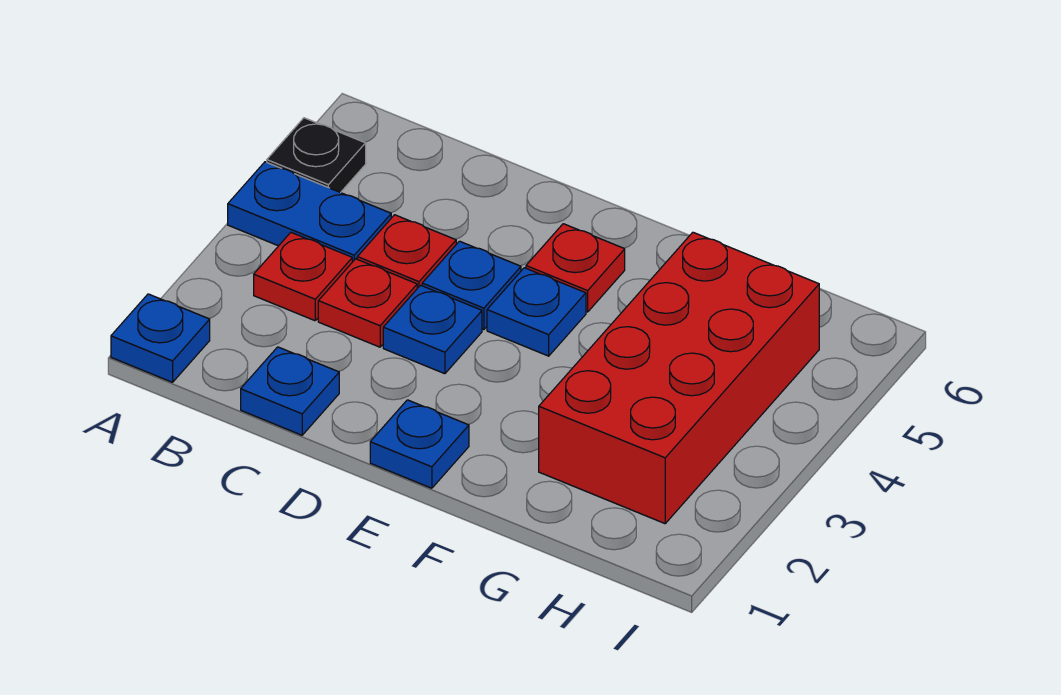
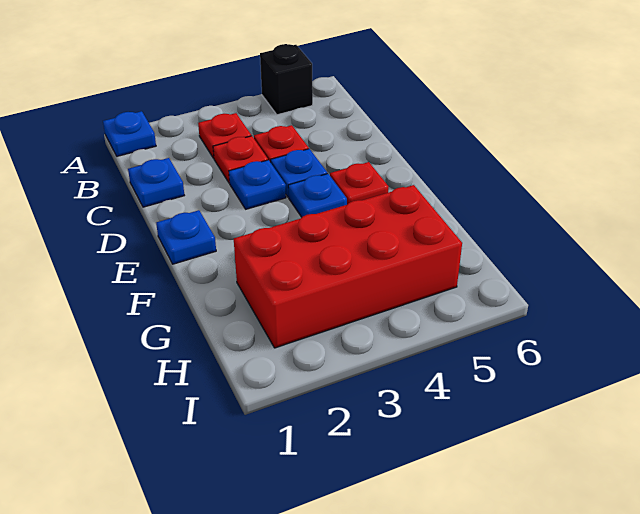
blue 1x2 plate [228,162,391,262] -> none
black 1x1 plate [267,118,366,193] -> black 1x1 brick [260,44,313,115]

